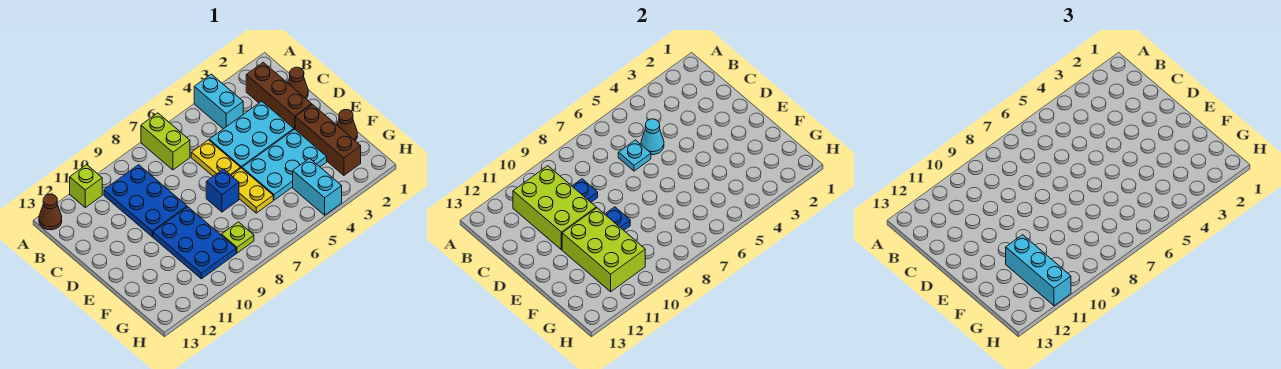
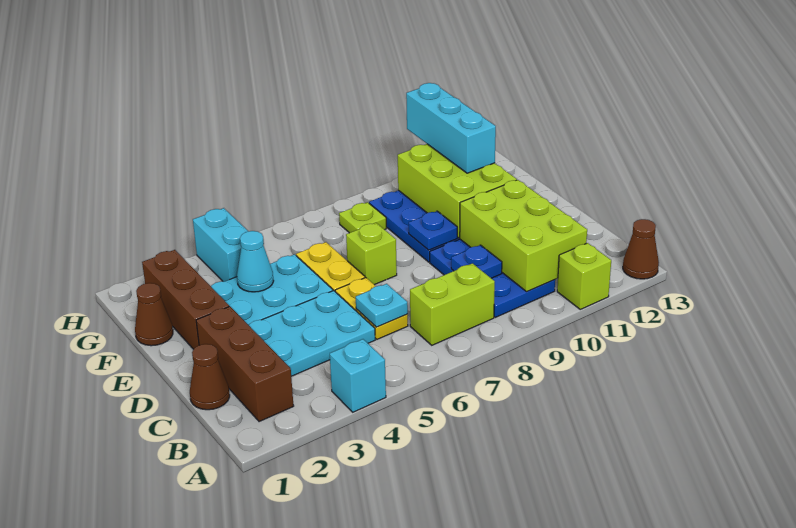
cyan 1x2 brick [194,74,243,129] -> cyan 1x1 brick [330,339,386,412]
lime 1x2 brick [141,113,190,170] -> lime 1x2 brick turned to [410,263,495,345]
cyan 1x1 cone [641,119,664,155] -> cyan 1x1 cone moved to [237,231,273,292]
blue 1x1 brick [206,169,239,212] -> lime 1x1 brick [346,223,397,285]

